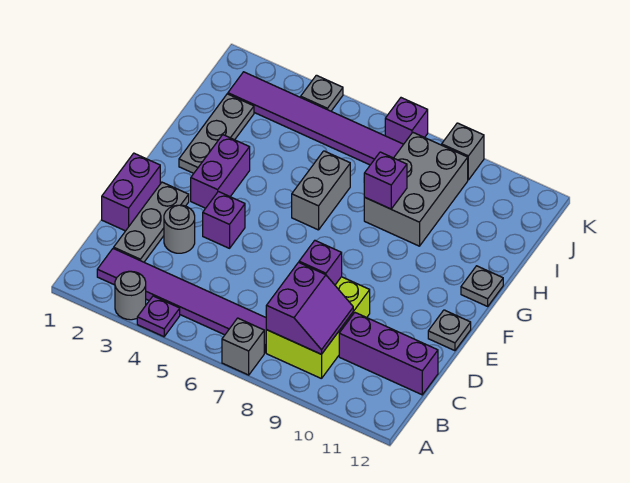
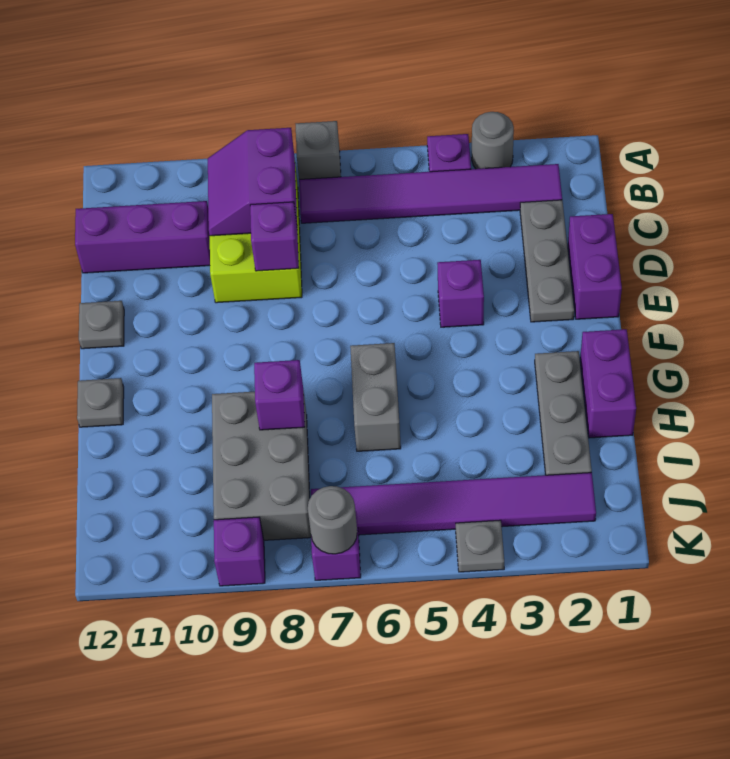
grey 1x1 round brick [164,205,195,253] -> grey 1x1 round brick moved to [308,486,357,554]
purple 1x2 brick [191,135,250,208] -> purple 1x2 brick moved to [580,329,636,438]
grey 1x1 brick [442,123,484,180] -> purple 1x1 brick [214,517,265,586]

